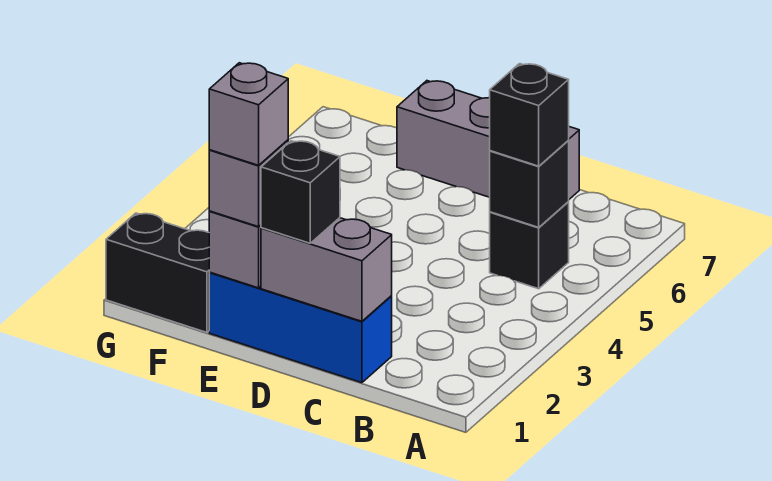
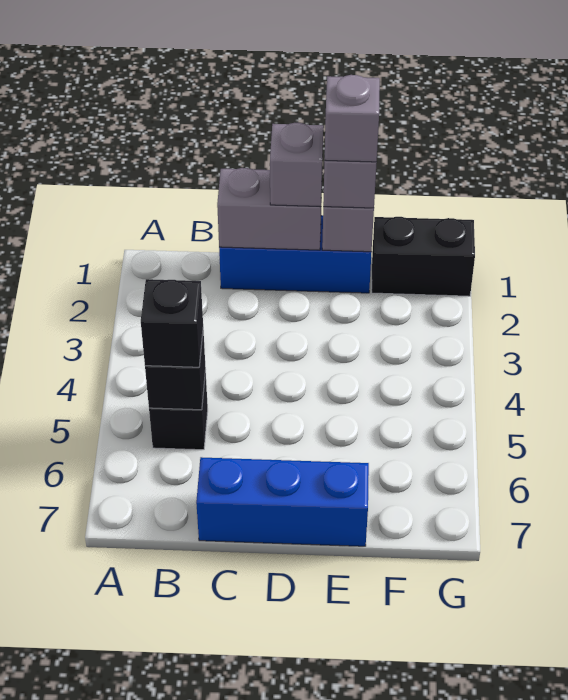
grey 1x3 brick [397,81,579,199] -> blue 1x3 brick [196,457,369,546]
black 1x1 brick [261,141,340,243] -> grey 1x1 brick [270,123,323,207]

